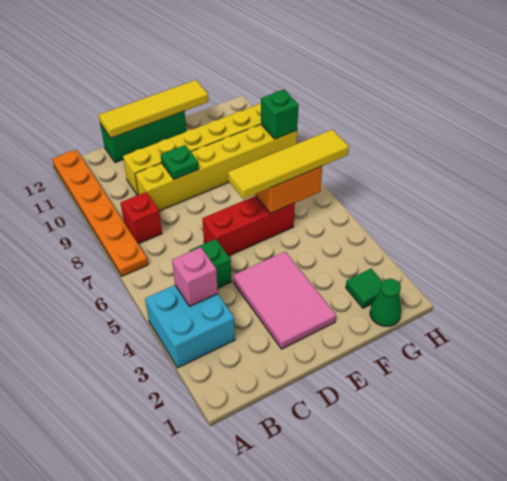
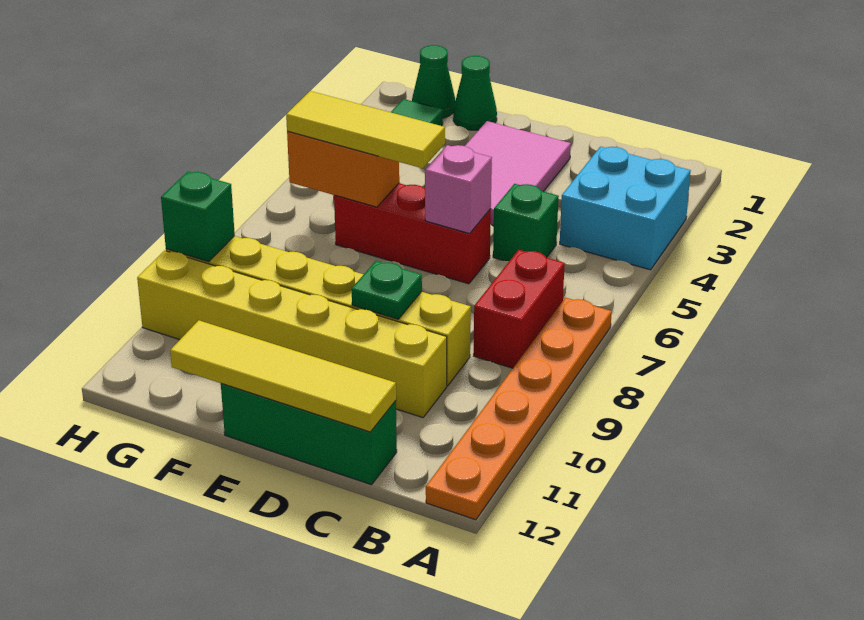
pink 1x1 brick [172,247,218,306] -> pink 1x1 brick moved to [425,145,492,233]
red 1x1 brick [120,192,162,244] -> red 1x2 brick [474,250,565,368]
yellow 1x4 tile [228,130,349,199] -> yellow 1x3 tile [286,91,445,168]
none -> green 1x1 cone [453,56,497,130]

